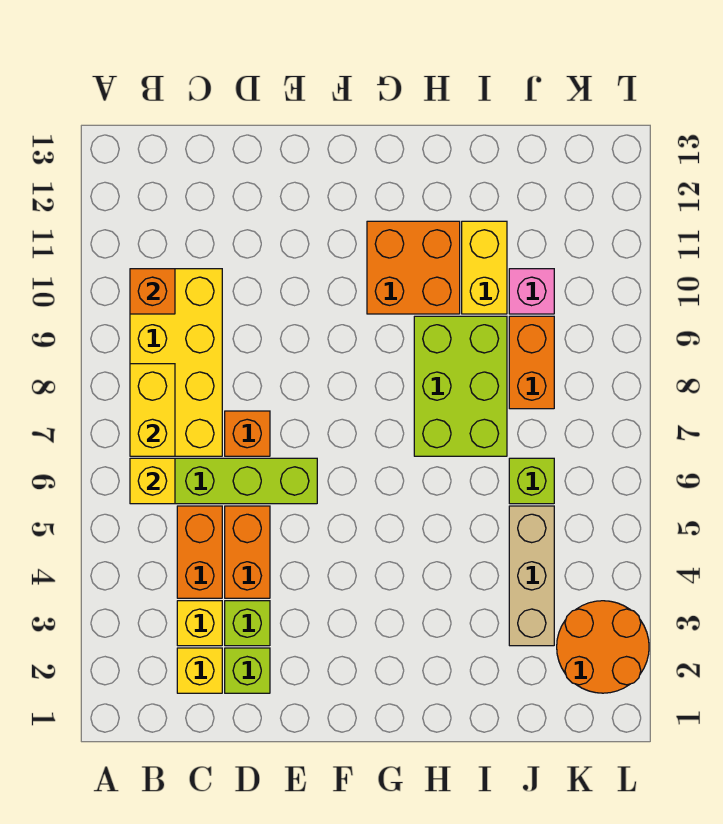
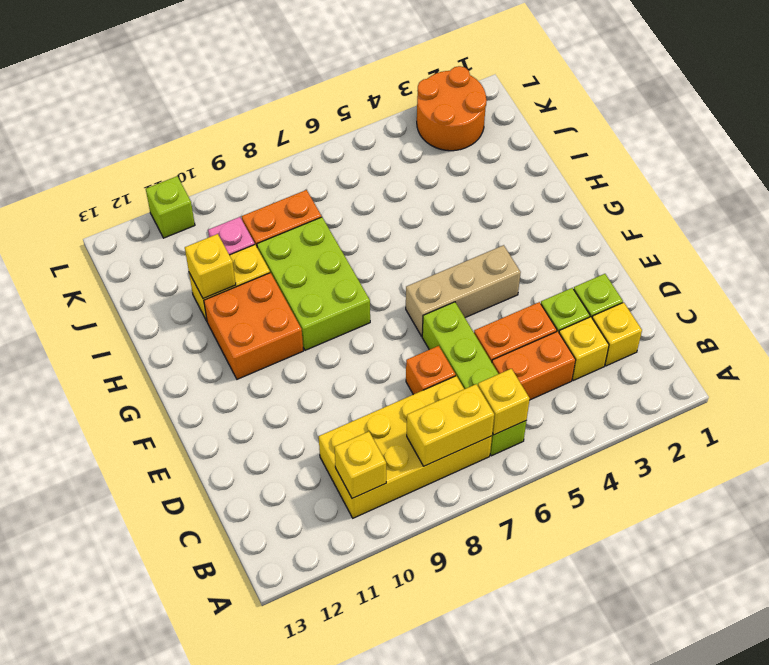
orange 1x1 brick [130,269,175,314] -> yellow 1x1 brick [334,432,386,498]
lime 2x3 brick [414,316,507,456] -> lime 2x3 brick turned to [257,217,370,350]
none -> yellow 1x1 brick [185,234,236,299]
tan 1x3 brick [509,506,554,646] -> tan 1x3 brick moved to [406,245,521,336]
lime 1x1 brick [509,458,554,504] -> lime 1x1 brick moved to [146,176,195,238]

